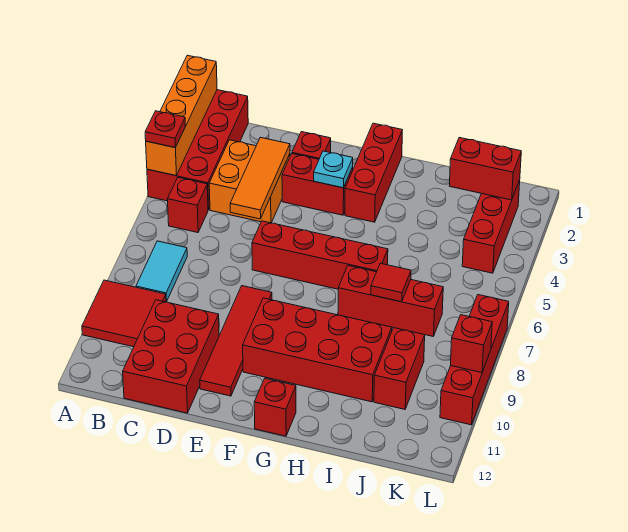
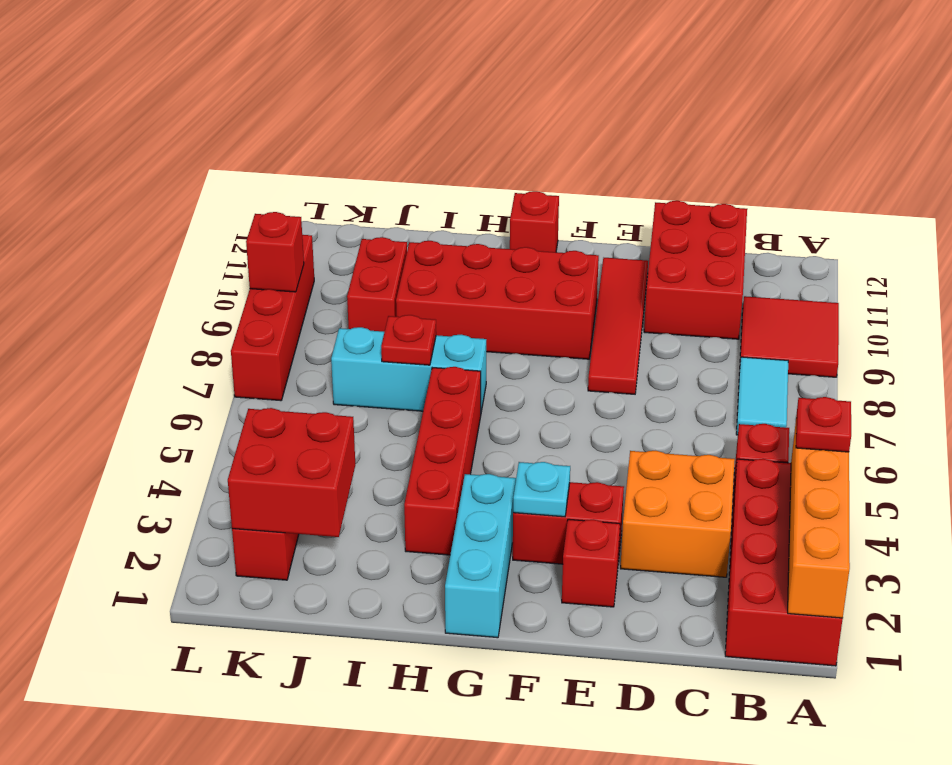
orange 1x3 tile [230,137,290,219] -> none
red 1x4 brick [252,221,388,289] -> red 1x4 brick turned to [404,367,481,555]
red 1x3 brick [345,123,402,222] -> cyan 1x3 brick [445,474,516,638]
red 1x3 brick [338,266,443,336] -> cyan 1x3 brick [331,327,486,412]
red 1x1 tile [371,263,411,302] -> red 1x1 plate [381,315,436,365]
red 1x2 brick [449,138,521,200] -> red 2x2 brick [228,408,355,537]

